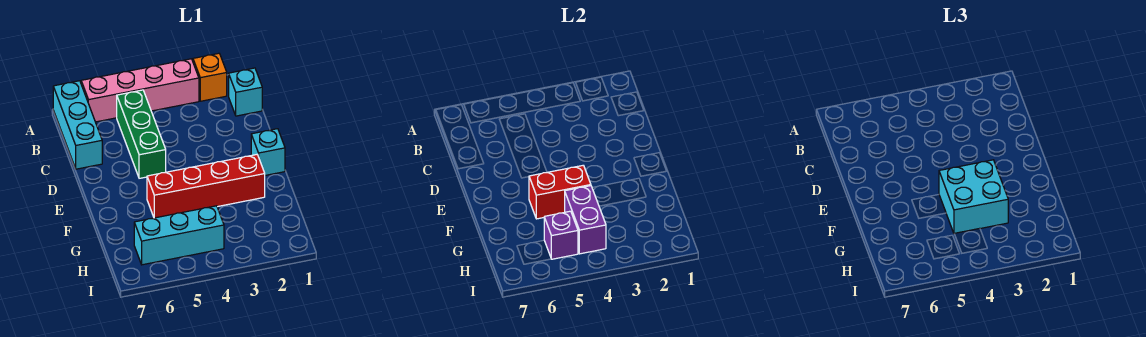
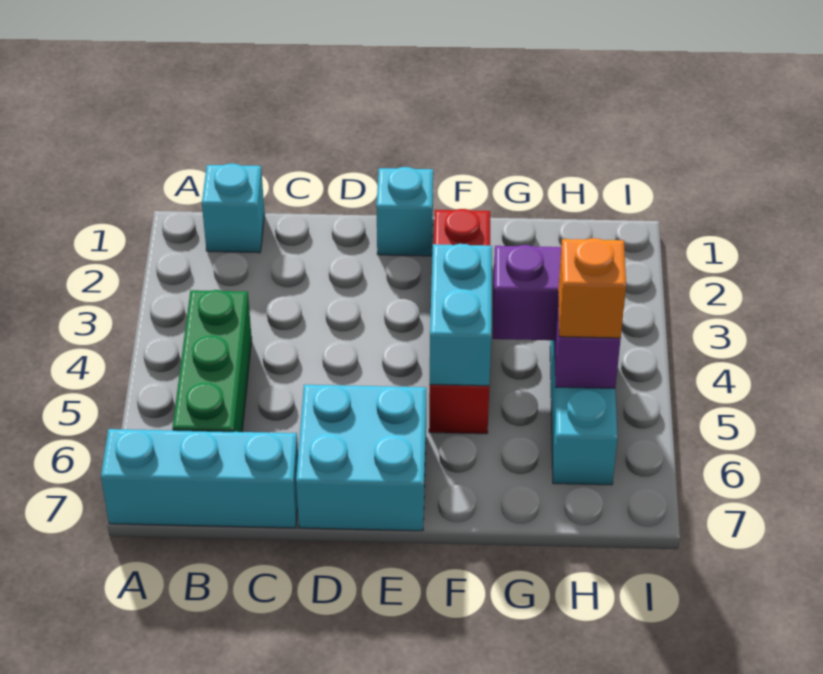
orange 1x1 brick [193,53,227,101] -> orange 1x1 brick moved to [558,238,626,338]
pink 1x4 brick [81,59,199,122] -> none
green 1x3 brick [117,90,166,178] -> green 1x3 brick turned to [173,290,252,432]
cyan 2x2 brick [939,160,1008,233] -> cyan 2x2 brick moved to [296,385,426,531]
red 1x2 brick [529,165,591,219] -> cyan 1x2 brick [430,244,492,386]

